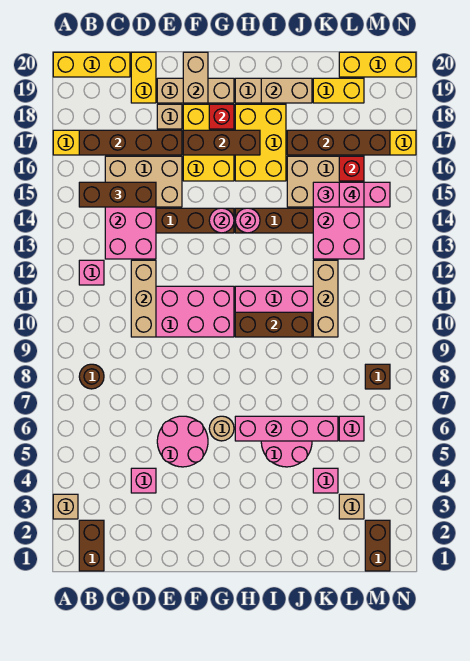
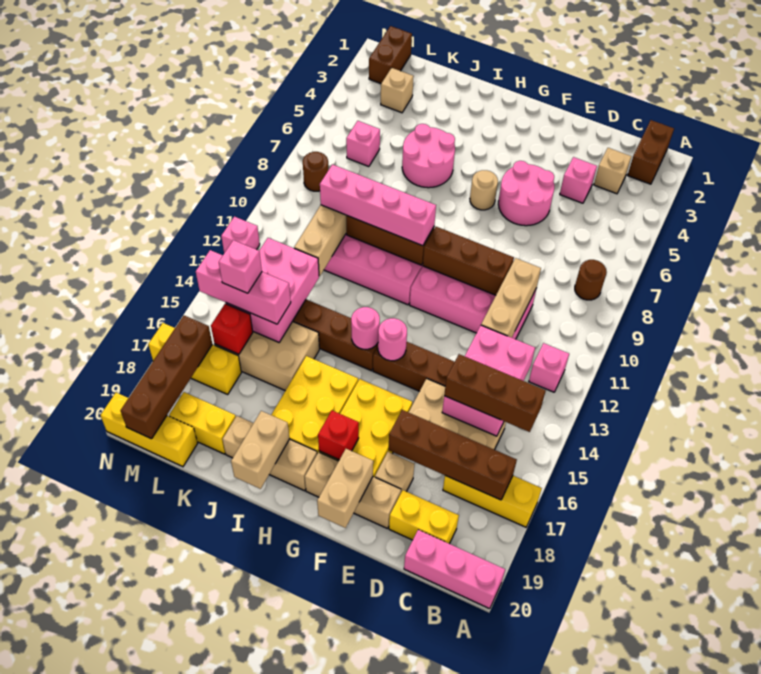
tan 1x1 brick [53,494,78,519] -> tan 1x1 brick moved to [594,148,631,194]
yellow 1x3 brick [53,52,130,77] -> pink 1x3 brick [404,530,505,609]
yellow 1x2 brick [131,52,156,103] -> yellow 1x2 brick turned to [389,490,459,544]
brown 1x3 brick [183,130,260,155] -> brown 1x3 brick moved to [423,227,514,295]
pink 1x4 brick [235,416,338,441] -> pink 1x4 brick moved to [320,164,436,246]
tan 1x2 brick [261,78,312,103] -> tan 1x2 brick turned to [231,411,289,489]
brown 1x4 brick [287,130,390,155] -> brown 1x4 brick turned to [121,316,212,439]
pink 1x1 brick [313,468,338,493] -> pink 1x1 brick moved to [221,216,260,253]
brown 1x1 brick [365,364,390,389] -> brown 1x1 round brick [303,152,328,191]

